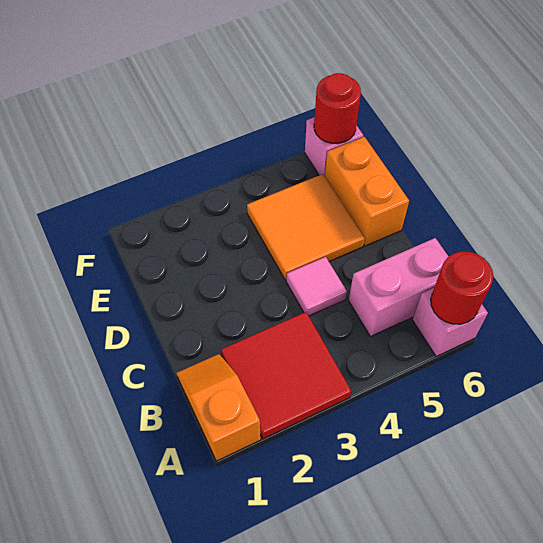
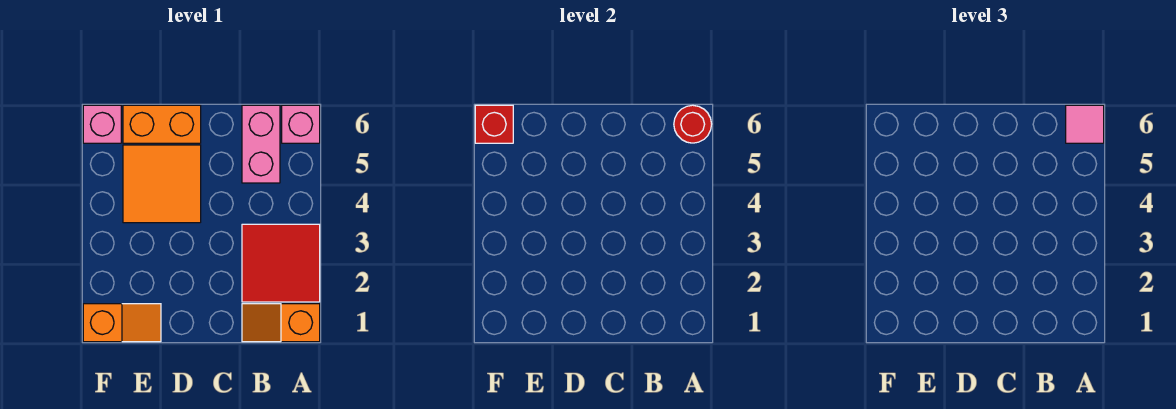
pink 1x1 tile [286,257,347,316] -> pink 1x1 tile moved to [1066,105,1104,143]
none -> orange 1x2 slope [83,304,161,342]
red 1x1 round brick [314,73,361,144] -> red 1x1 brick [475,105,513,143]

